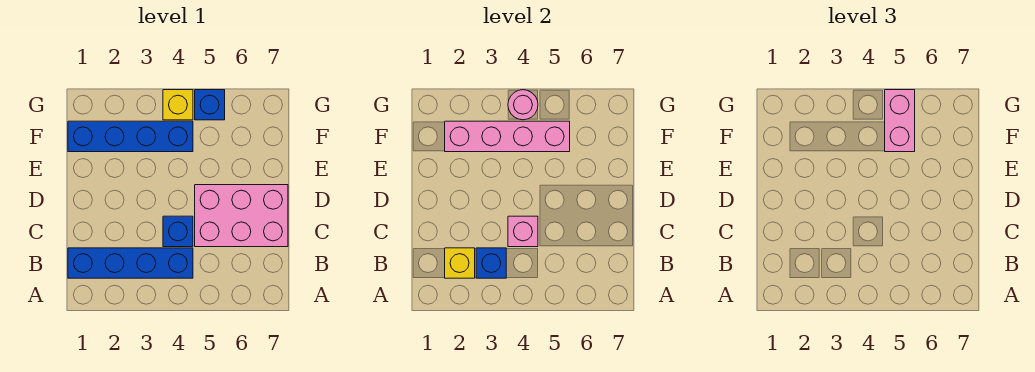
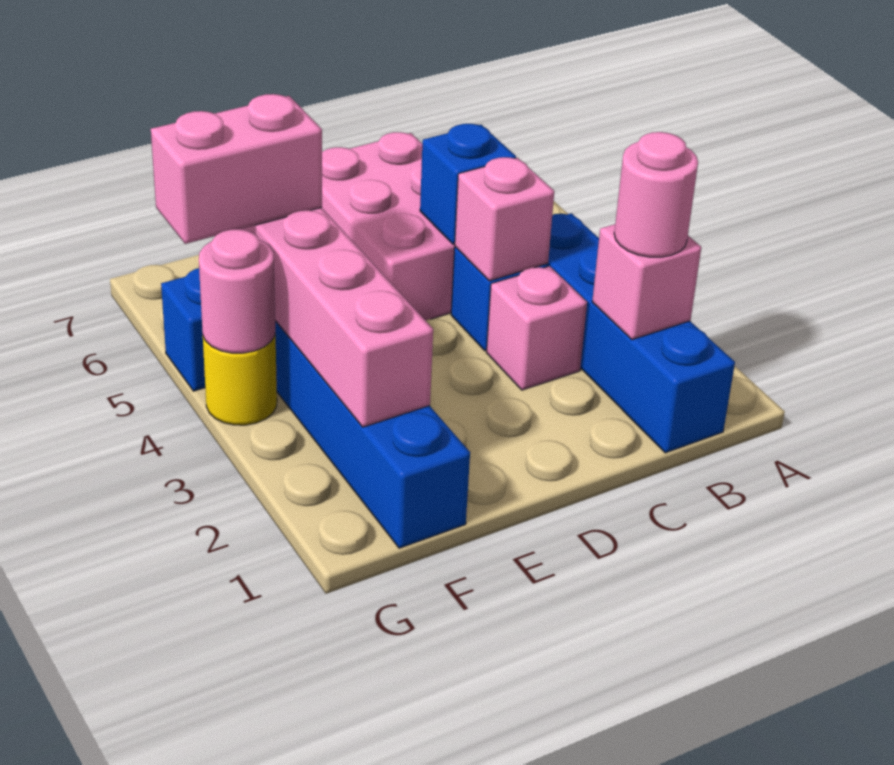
yellow 1x1 brick [445,248,475,278] -> pink 1x1 brick [592,224,701,340]
none -> pink 1x1 round brick [614,132,698,257]
blue 1x1 brick [476,248,506,278] -> blue 1x1 brick moved to [420,124,516,244]
none -> pink 1x1 brick [486,266,587,390]
yellow 1x1 brick [163,90,193,120] -> yellow 1x1 round brick [203,334,277,425]

